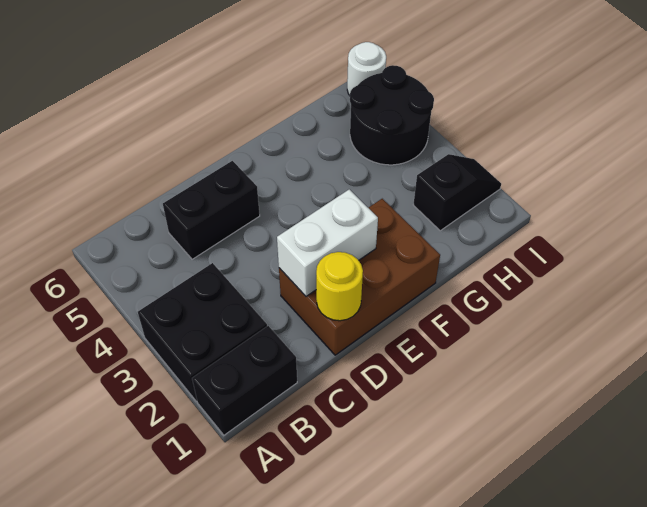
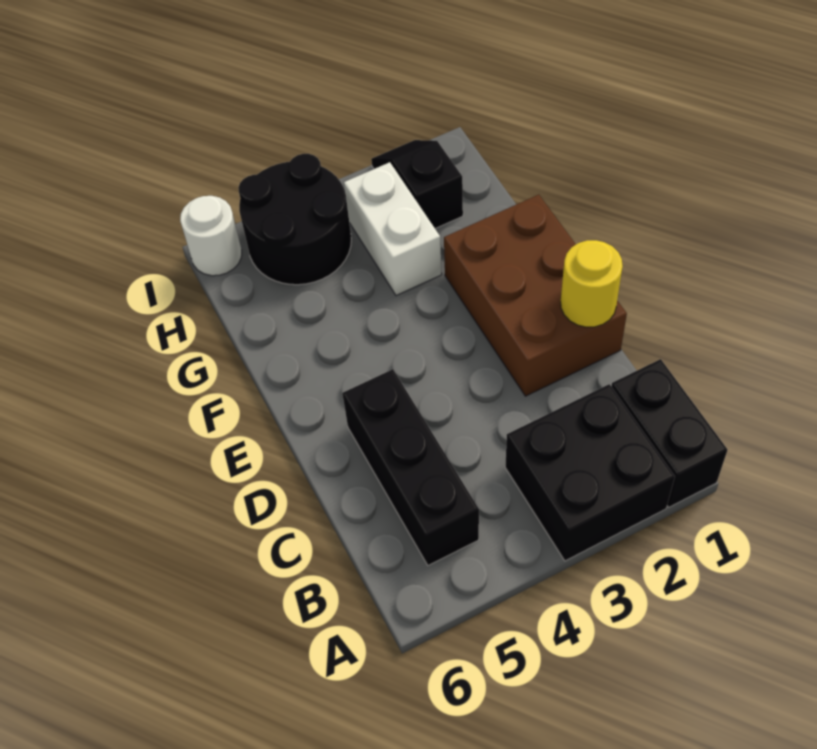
black 1x2 brick [163,161,260,259] -> black 1x3 brick [342,369,479,565]
white 1x2 brick [277,189,378,296] -> white 1x2 brick moved to [344,162,442,295]

